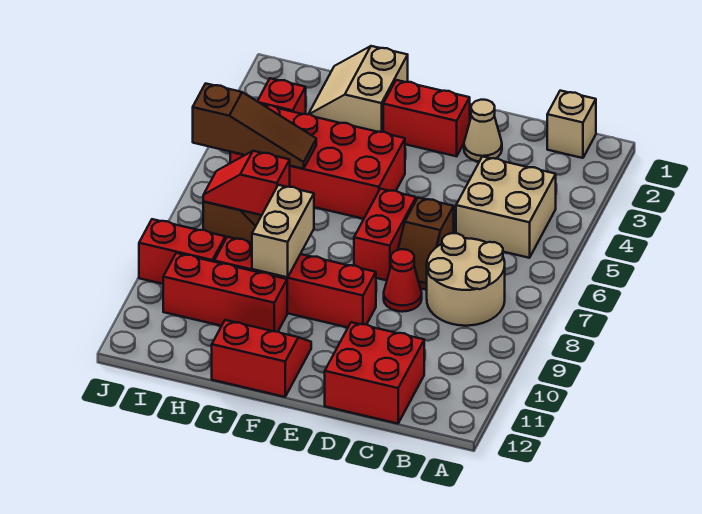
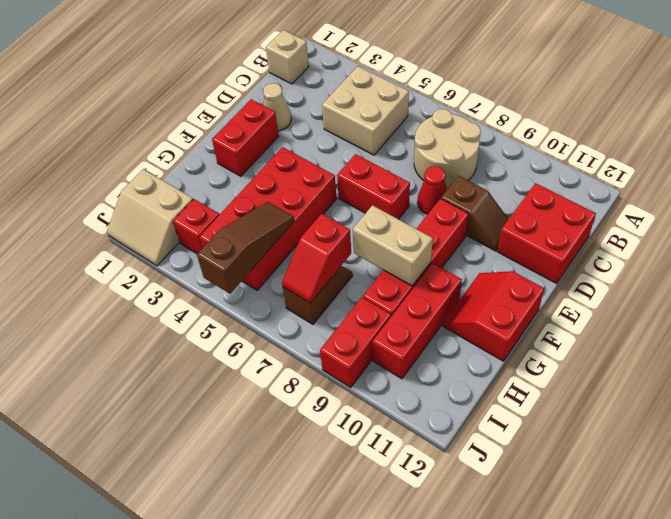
brown 1x2 slope [398,198,454,290] -> brown 1x2 slope moved to [441,176,508,251]
tan 2x2 slope [309,46,408,132] -> tan 2x2 slope moved to [107,169,193,266]

